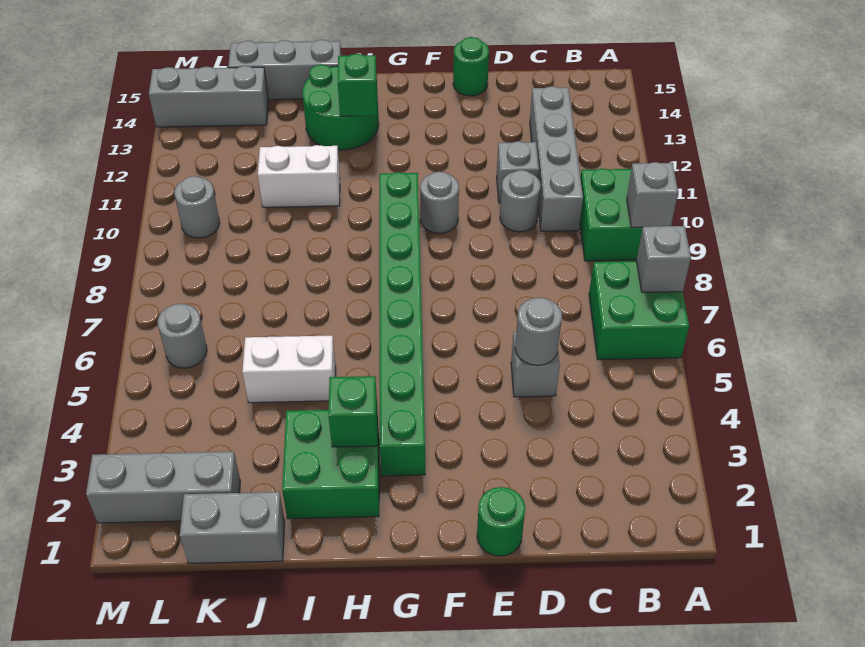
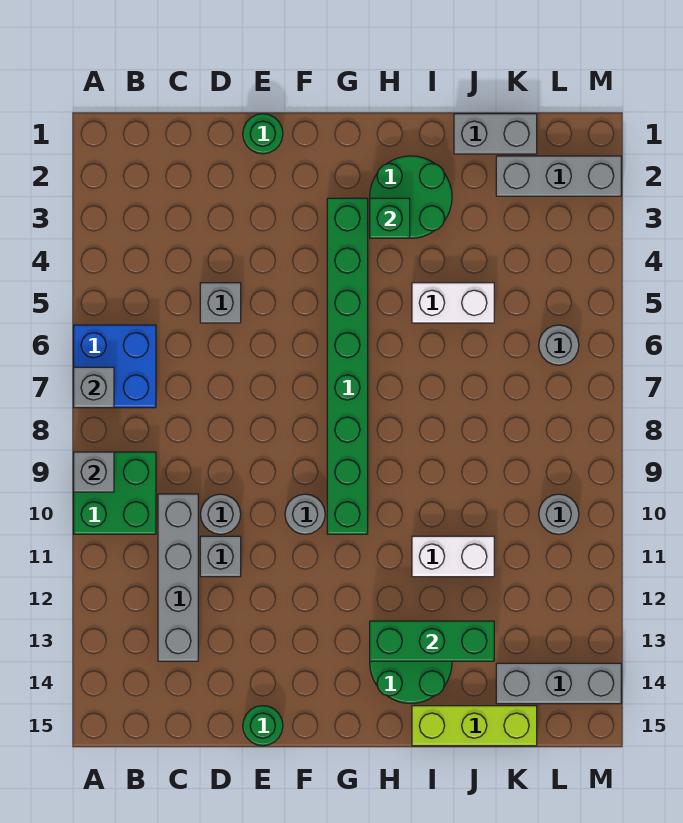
green 2x2 brick [589,261,689,360] -> blue 2x2 brick [74,325,156,408]
grey 1x1 round brick [515,298,562,365] -> none
green 2x2 brick [282,410,379,519] -> green 2x2 round brick [370,156,452,238]
green 1x1 brick [338,54,377,116] -> green 1x3 brick [370,621,494,661]
grey 1x3 brick [228,40,341,99] -> lime 1x3 brick [412,706,537,746]

